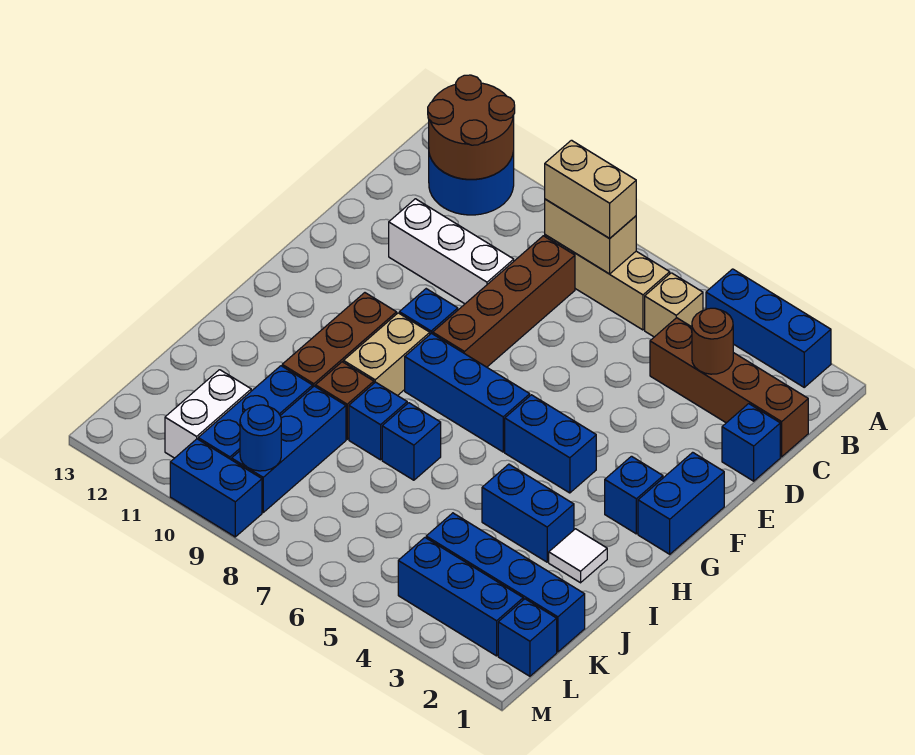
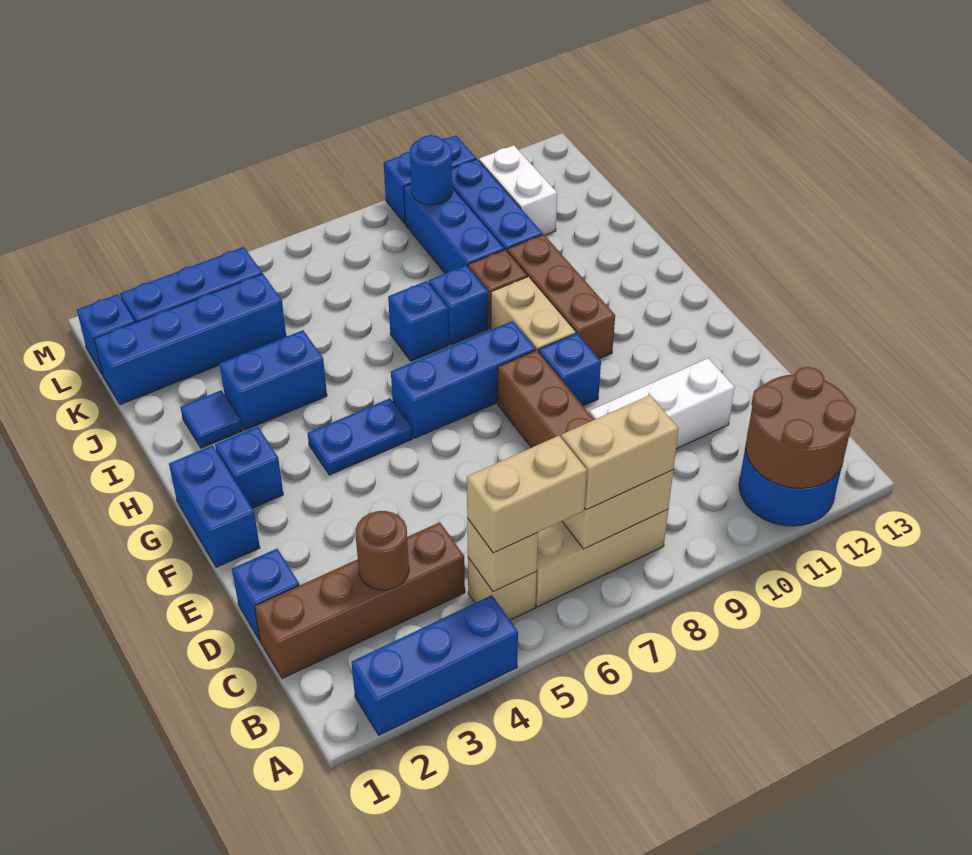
none -> tan 1x1 brick [467,518,538,592]
none -> tan 1x2 brick [467,436,587,553]
blue 1x2 brick [505,395,596,493] -> blue 1x2 plate [308,398,412,475]
white 1x1 tile [549,529,607,583] -> blue 1x1 tile [180,390,242,448]

